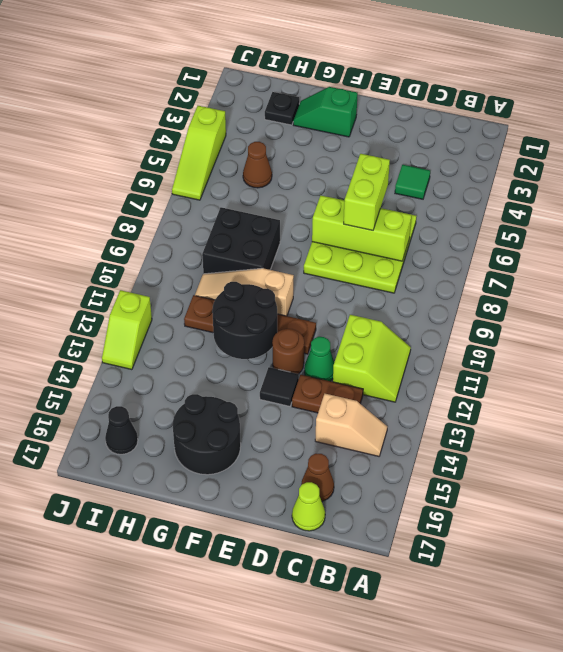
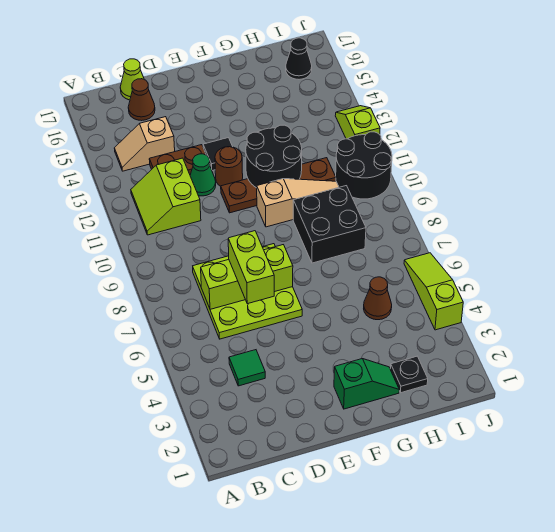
black 2x2 round brick [173,394,241,475] -> black 2x2 round brick moved to [336,132,392,199]

